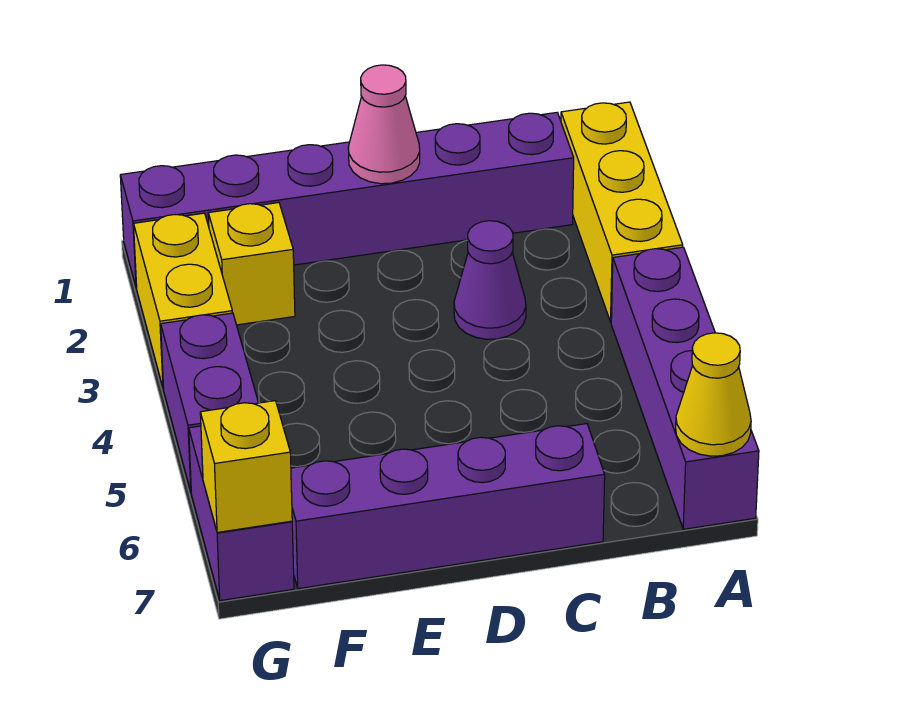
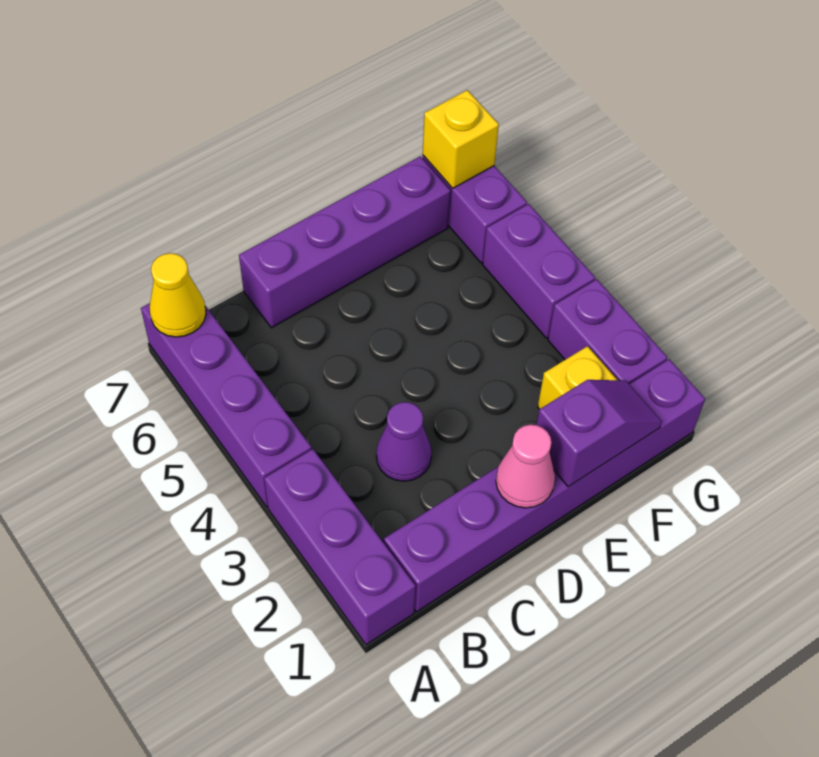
yellow 1x3 brick [561,102,683,322] -> purple 1x3 brick [264,449,415,645]
none -> purple 1x2 slope [536,380,662,487]
yellow 1x2 brick [134,213,232,388] -> purple 1x2 brick [548,279,667,384]

